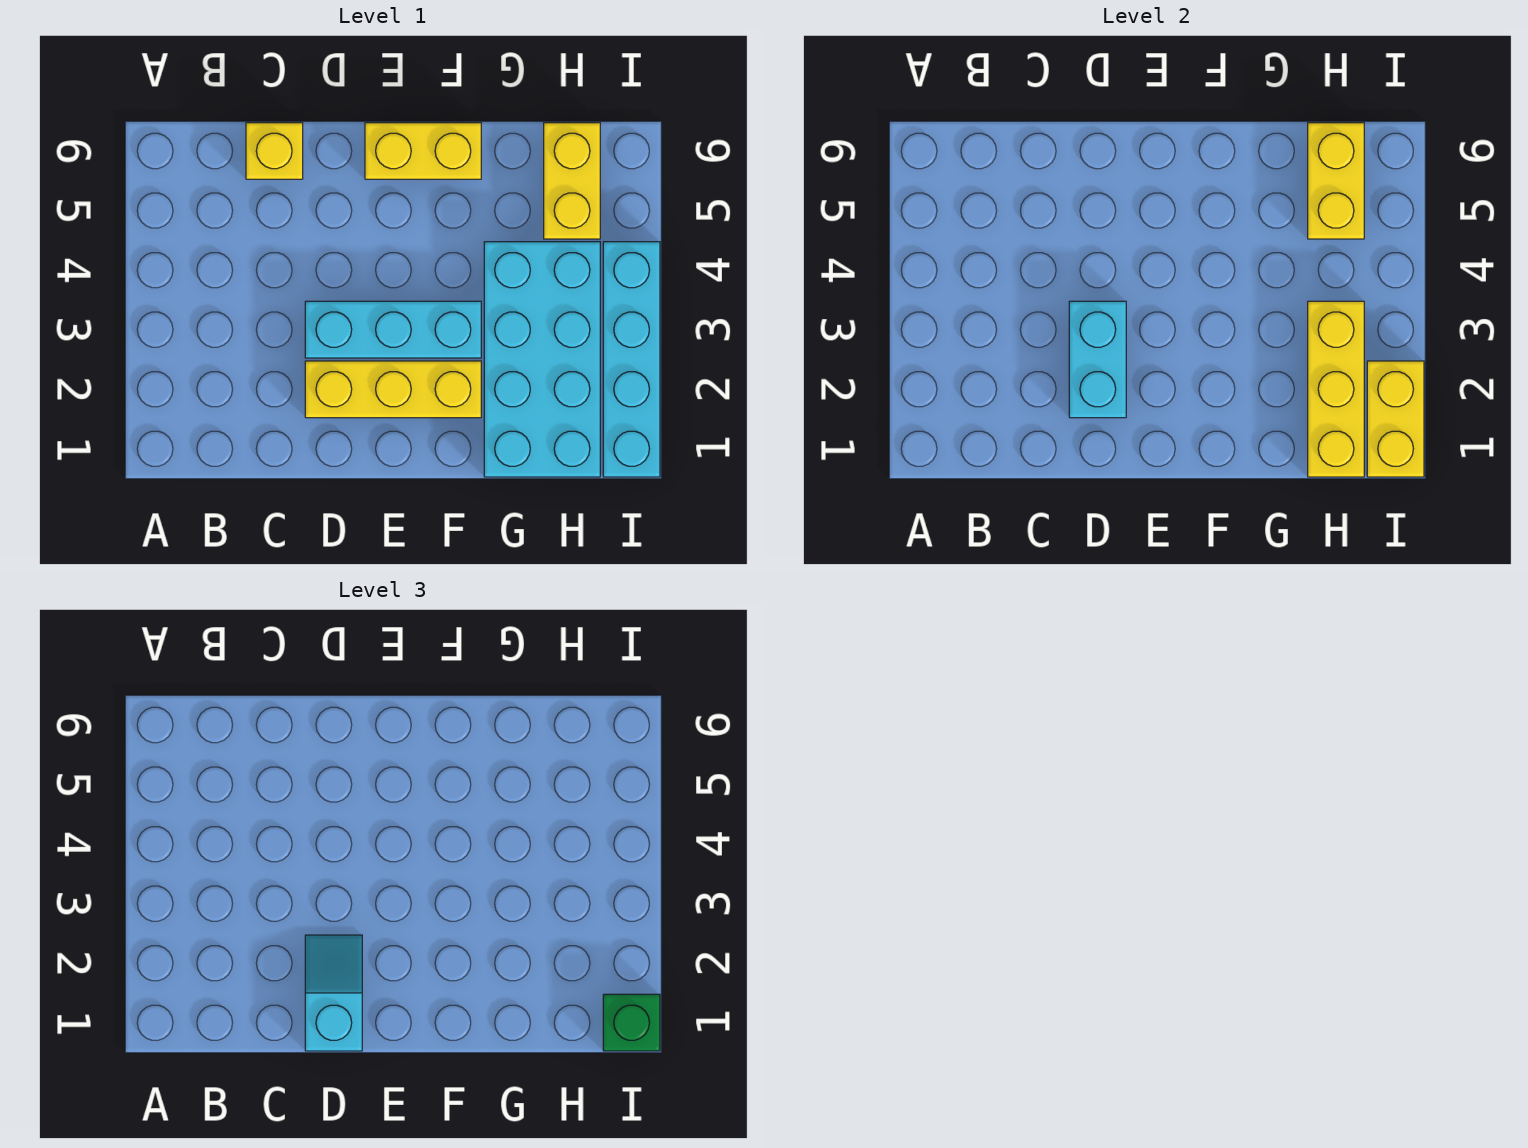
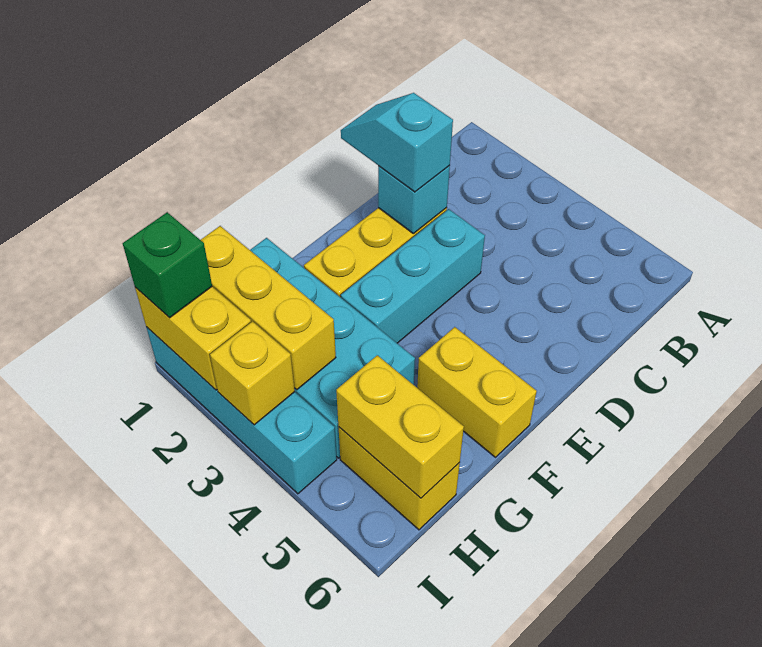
yellow 1x1 brick [246,123,303,179] -> yellow 1x1 brick moved to [210,321,295,425]
cyan 1x2 slope [305,935,362,1051] -> cyan 1x2 slope turned to [341,93,453,192]
cyan 1x2 brick [1069,301,1126,418] -> cyan 1x1 brick [378,166,450,233]
yellow 1x2 brick [365,123,481,179] -> yellow 1x2 brick turned to [417,327,537,457]

